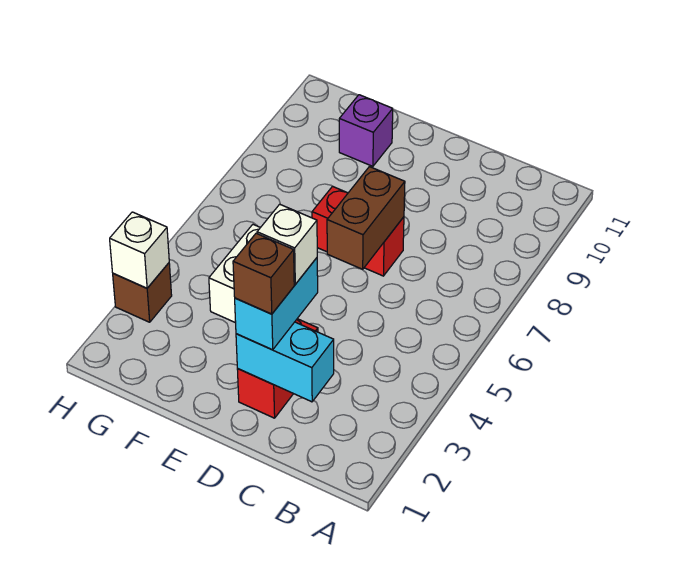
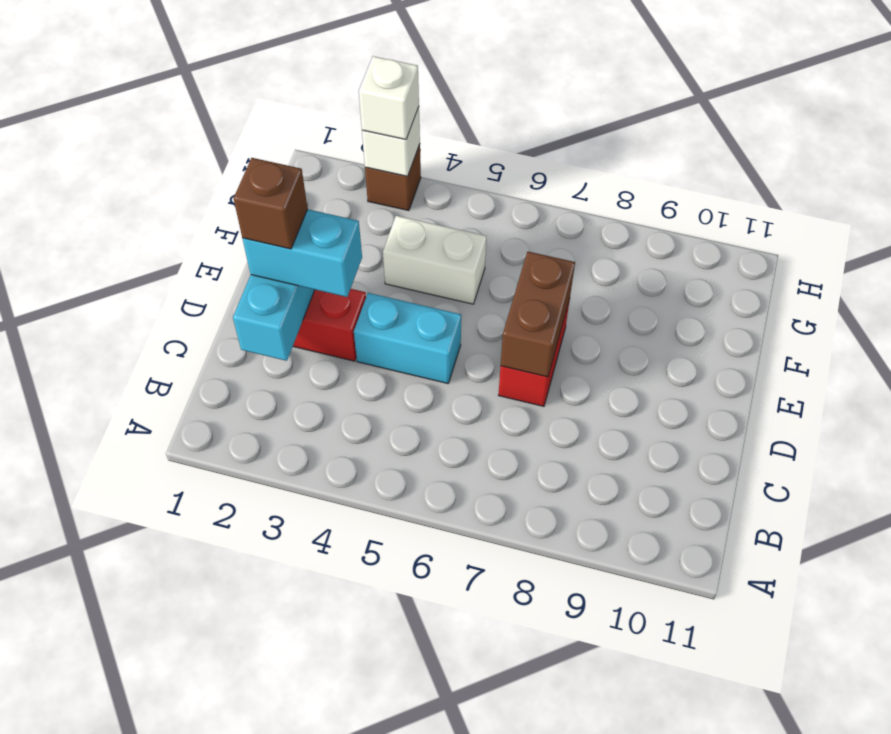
white 1x1 brick [257,204,317,284] -> white 1x1 brick moved to [359,56,419,139]
none -> cyan 1x2 brick [354,293,461,383]
brown 1x2 brick [327,167,405,269] -> brown 1x2 brick turned to [501,251,575,377]
purple 1x1 brick [339,95,393,166] -> none

